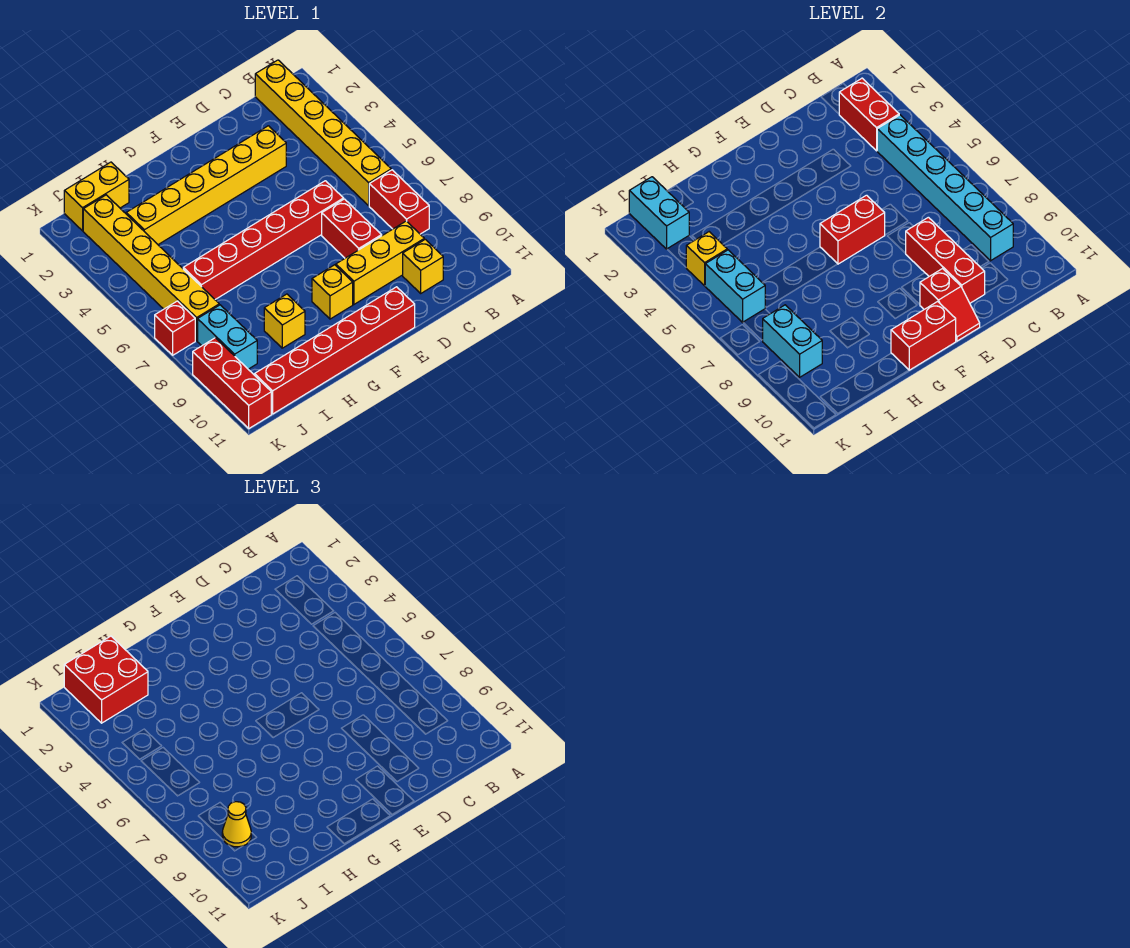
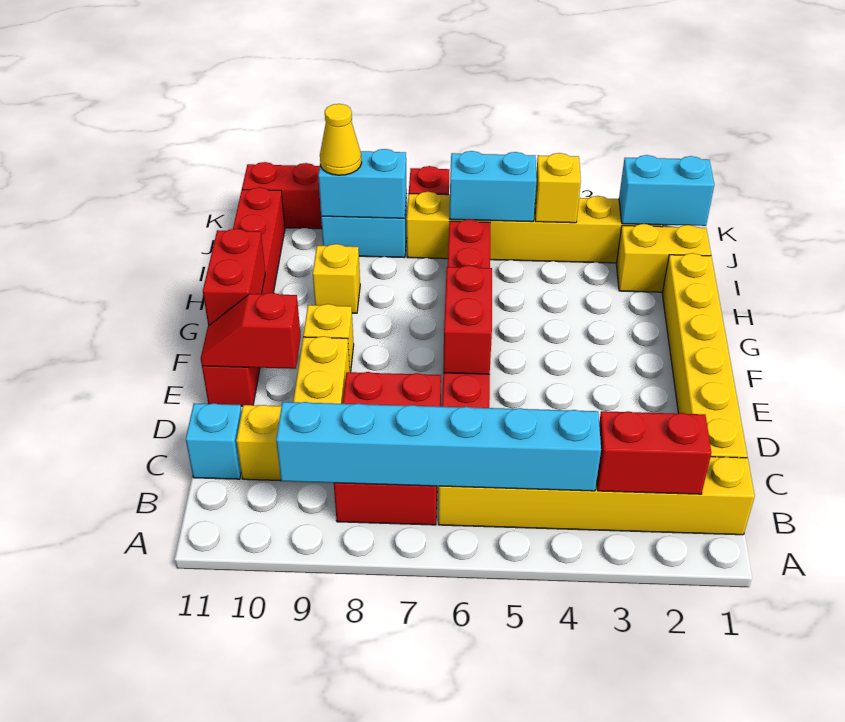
none -> cyan 1x1 brick [186,403,242,479]
yellow 1x6 brick [126,126,286,245] -> yellow 1x6 brick moved to [662,253,747,458]
red 1x3 brick [905,217,985,303] -> none
yellow 1x2 brick [64,162,129,231] -> yellow 1x2 brick turned to [616,224,711,292]
red 2x2 brick [64,636,148,723] -> none

